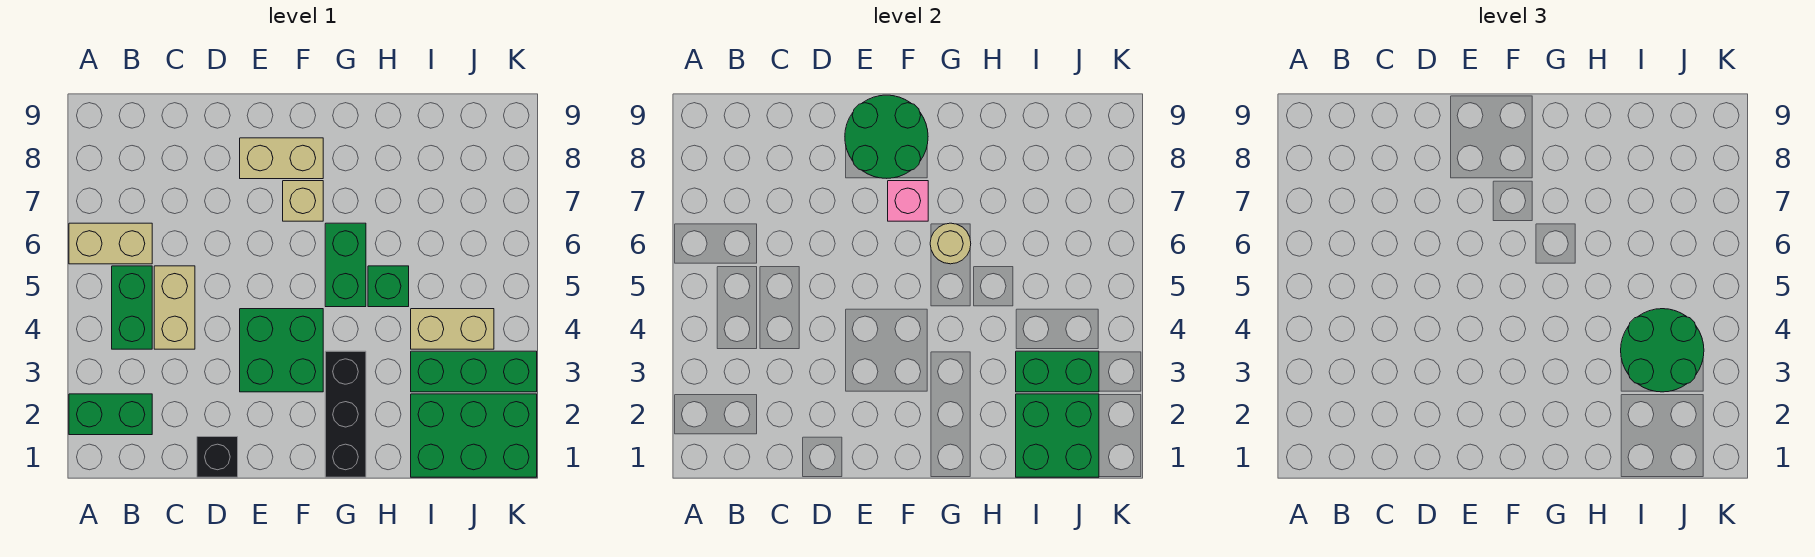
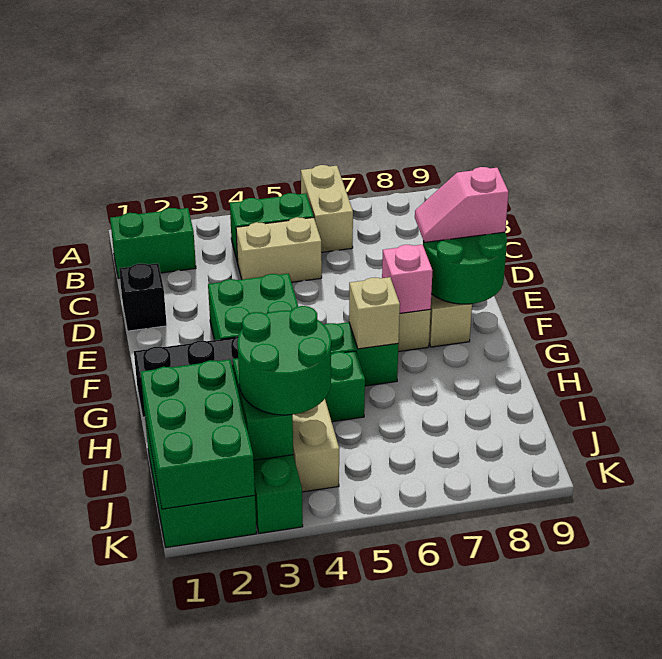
green 1x2 brick [69,394,152,435] -> green 1x2 brick turned to [110,208,196,278]
none -> pink 1x2 slope [415,167,509,243]
tan 1x1 round brick [930,223,971,264] -> tan 1x1 brick [349,277,400,349]
green 2x2 brick [1016,394,1099,477] -> green 2x3 brick [141,359,255,509]

